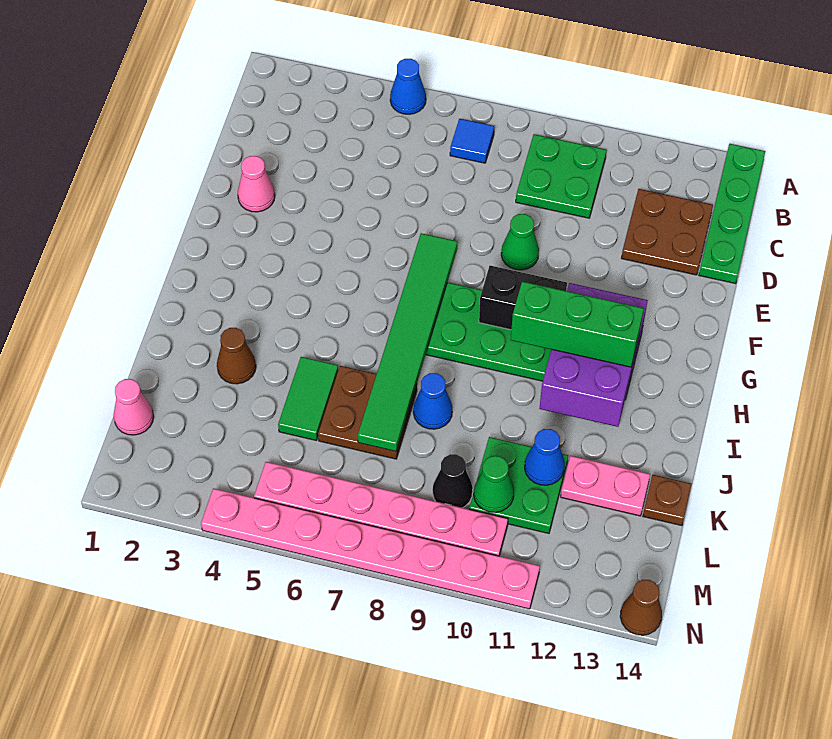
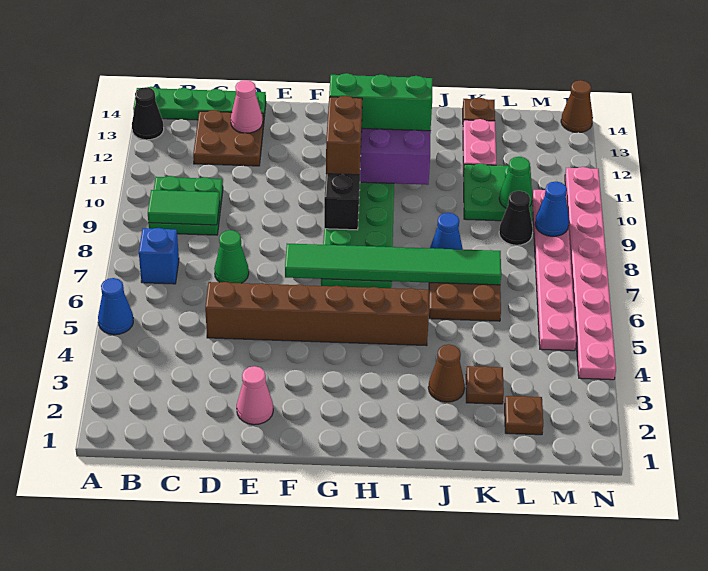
none -> black 1x1 cone [132,87,164,140]
blue 1x1 tile [450,119,494,163] -> blue 1x1 brick [139,228,179,284]
none -> brown 1x6 brick [205,282,429,346]
green 1x1 cone [501,214,539,270] -> green 1x1 cone moved to [214,230,249,283]
none -> brown 1x2 brick [326,96,362,175]
green 1x3 brick [511,281,644,367] -> green 1x3 brick turned to [329,73,433,131]
green 1x2 tile [278,357,338,441] -> green 1x2 tile moved to [148,190,220,225]
none -> brown 1x1 plate [466,366,504,404]
blue 1x1 cone [525,429,565,485] -> blue 1x1 cone moved to [535,182,569,236]
pink 1x1 cone [114,379,154,435] -> pink 1x1 cone moved to [231,80,263,133]
none -> brown 1x1 plate [505,396,543,435]

